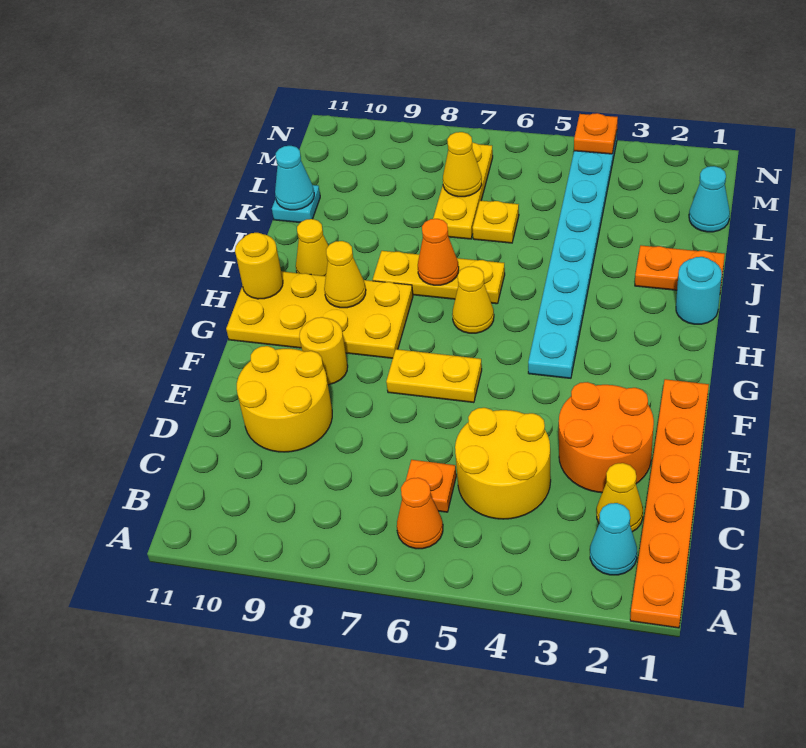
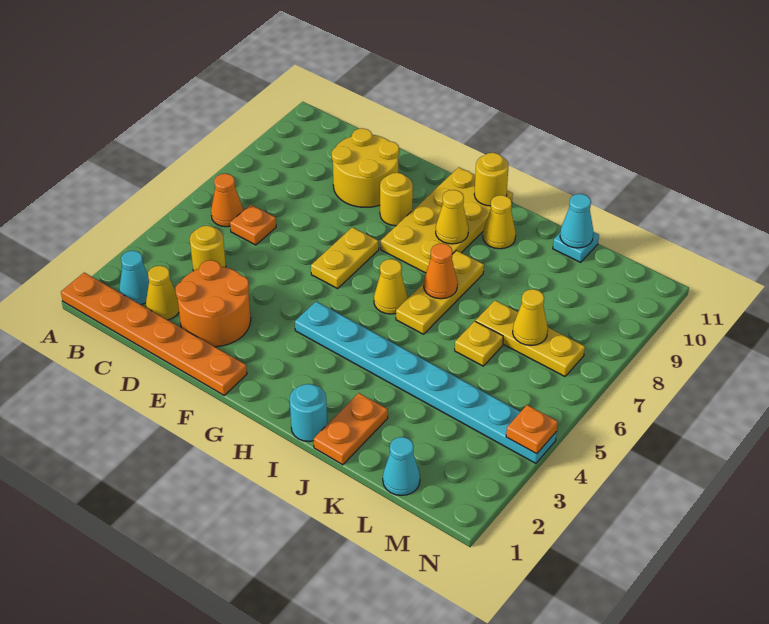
yellow 2x2 round brick [455,408,551,519] -> yellow 1x1 round brick [190,226,226,271]

